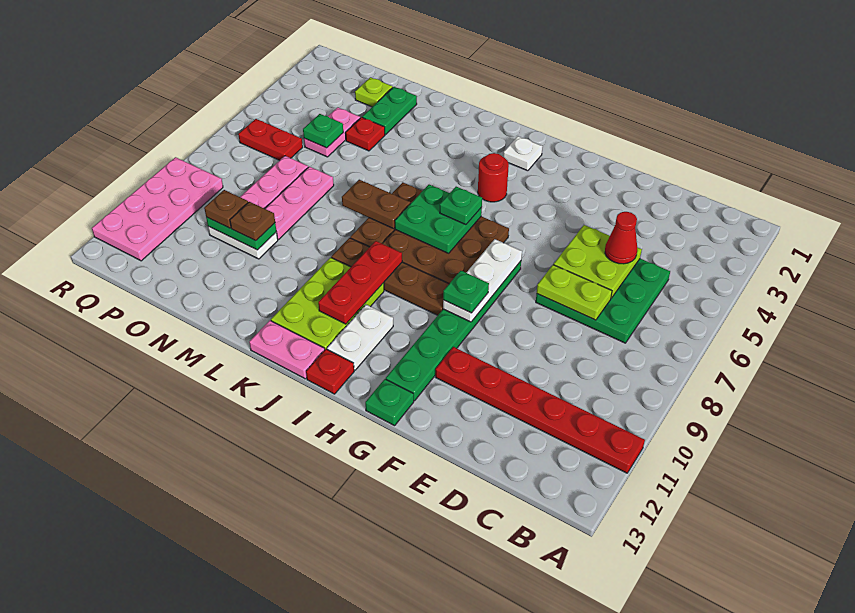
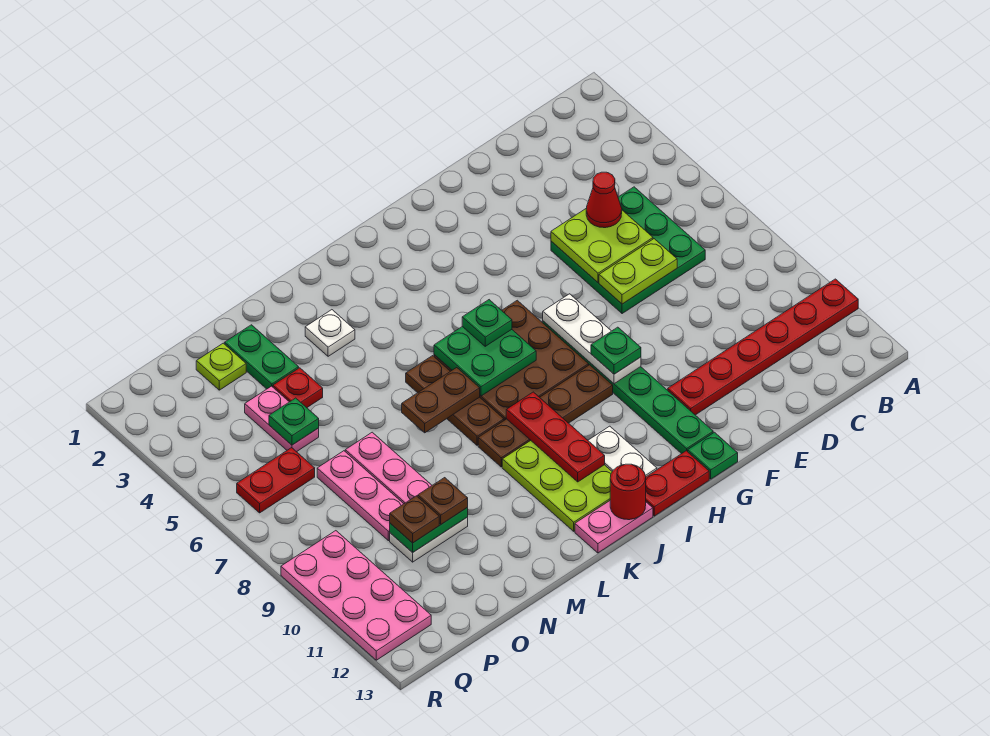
white 1x1 plate [503,136,543,171] -> white 1x1 plate moved to [305,310,355,356]
red 1x1 round brick [478,153,509,202] -> red 1x1 round brick moved to [610,464,646,520]
red 1x1 plate [306,349,354,394] -> red 1x2 plate [646,451,709,516]

